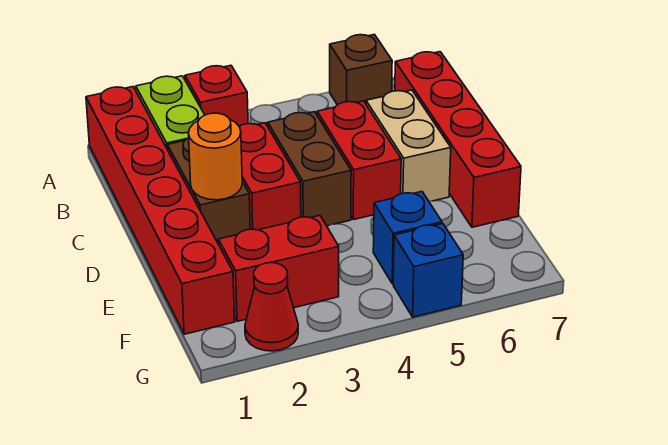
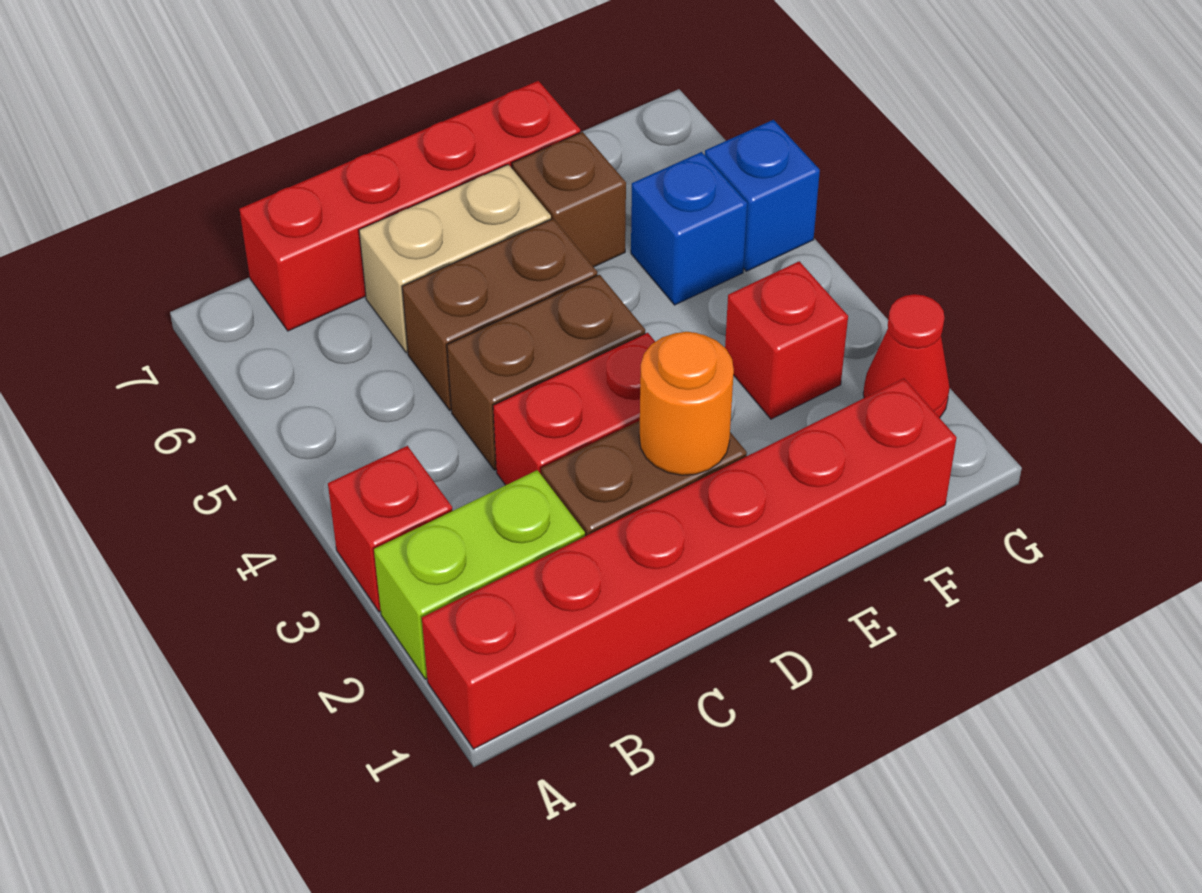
brown 1x1 brick [330,34,392,105] -> brown 1x1 brick moved to [512,132,626,267]
red 1x2 brick [317,101,401,220] -> brown 1x2 brick [402,219,597,410]
red 1x2 brick [218,215,339,321] -> red 1x1 brick [725,261,848,419]

